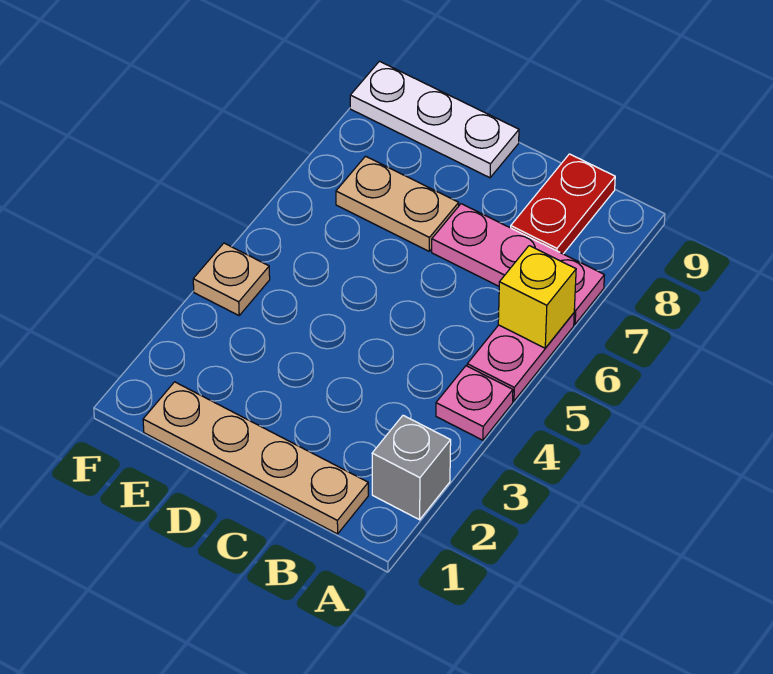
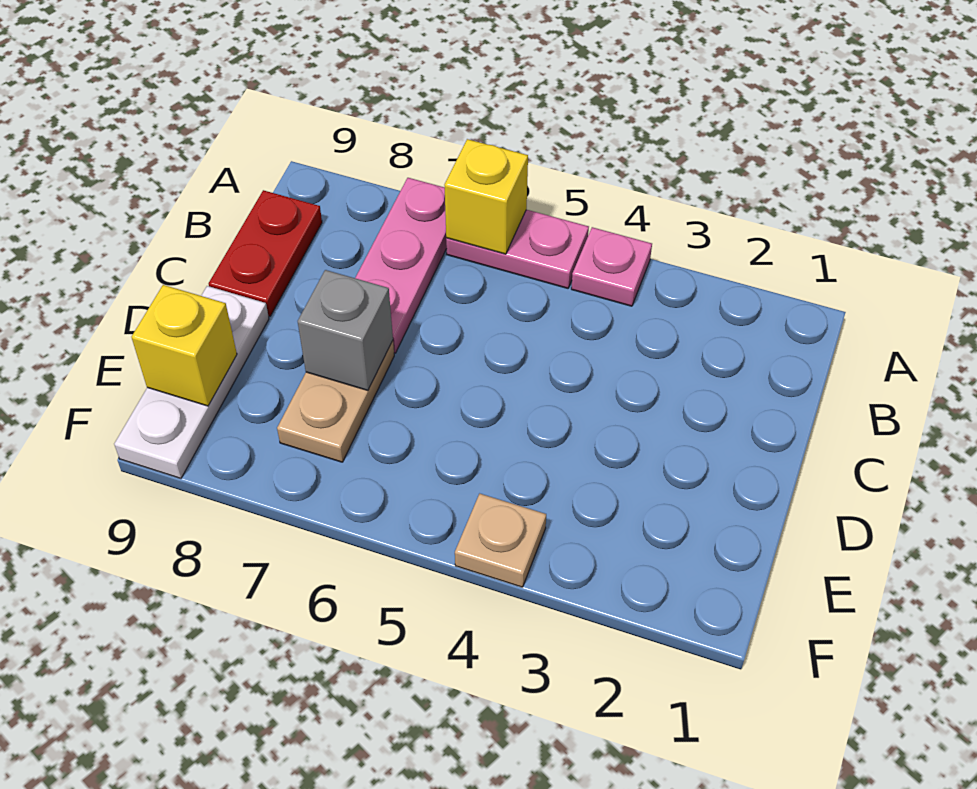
grey 1x1 brick [372,415,451,520] -> grey 1x1 brick moved to [298,270,393,391]
tan 1x4 plate [143,382,368,534] -> none
red 1x2 plate [511,154,615,254] -> red 1x2 plate turned to [209,190,322,316]
none -> yellow 1x1 brick [131,285,237,406]

